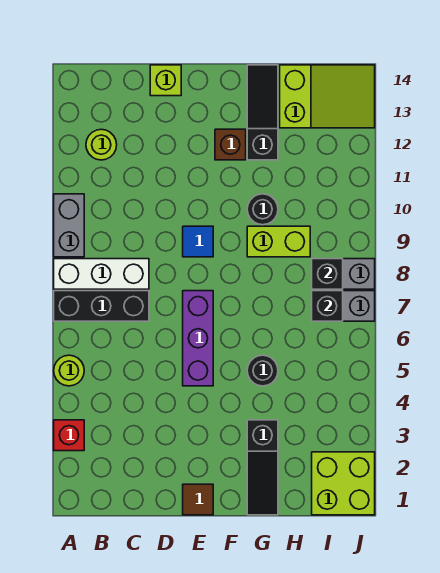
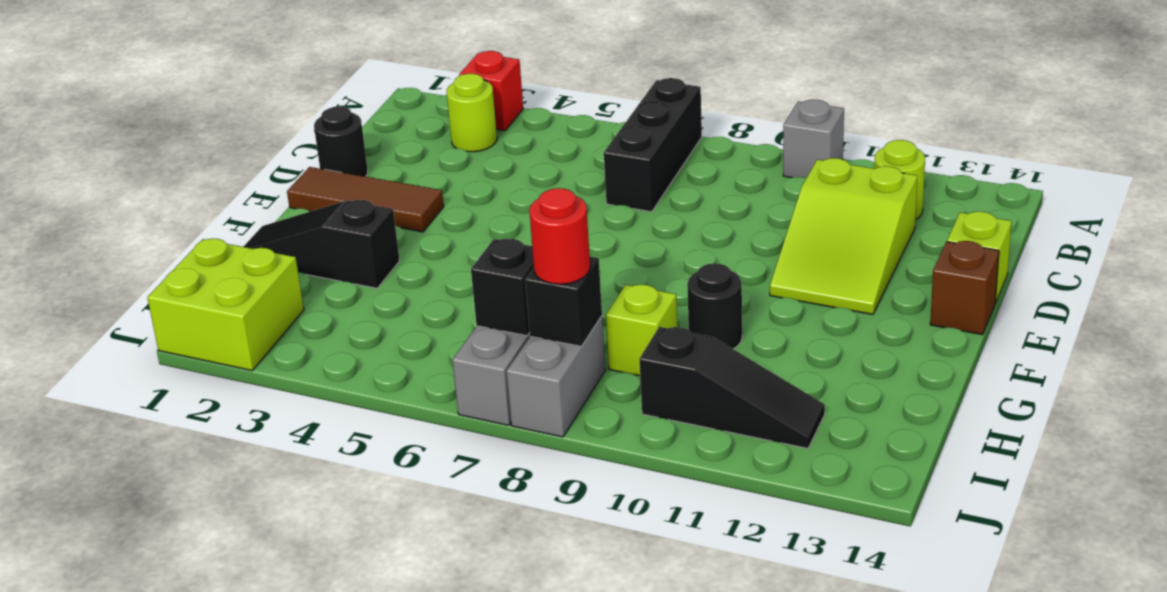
lime 1x1 round brick [54,355,84,386] -> lime 1x1 round brick moved to [446,74,497,152]
white 1x3 brick [54,259,149,289] -> none
grey 1x2 brick [54,194,84,257] -> grey 1x1 brick [783,99,844,178]
brown 1x1 tile [183,484,213,515] -> brown 1x3 tile [287,167,444,232]
purple 1x3 brick [183,291,213,386] -> none
blue 1x1 tile [183,226,213,257] -> none
brown 1x1 brick [215,129,246,160] -> brown 1x1 brick moved to [930,241,999,335]
black 1x1 round brick [247,355,278,386] -> black 1x1 round brick moved to [314,107,368,177]
lime 1x2 brick [247,226,310,257] -> lime 1x1 brick [606,284,677,376]
black 1x3 slope [247,65,278,160] -> black 1x3 slope moved to [640,327,825,448]
lime 2x3 slope [280,65,375,128] -> lime 2x3 slope moved to [770,158,917,314]
none -> red 1x1 round brick [529,188,590,284]

